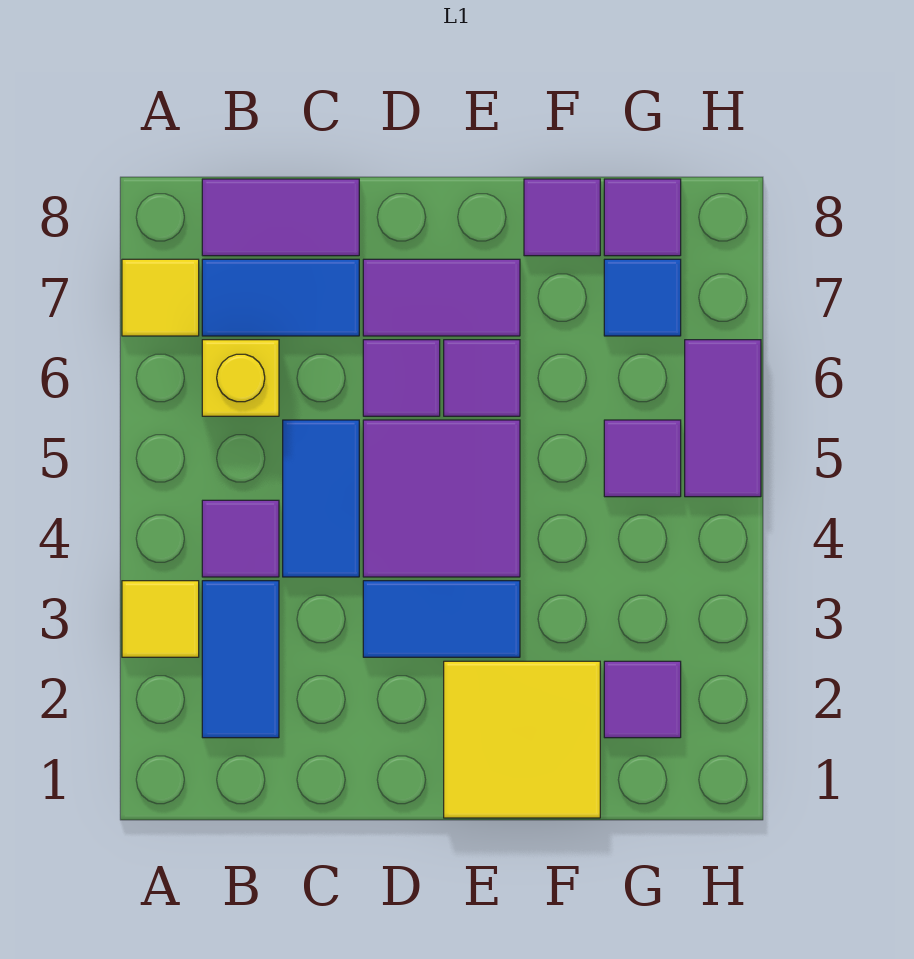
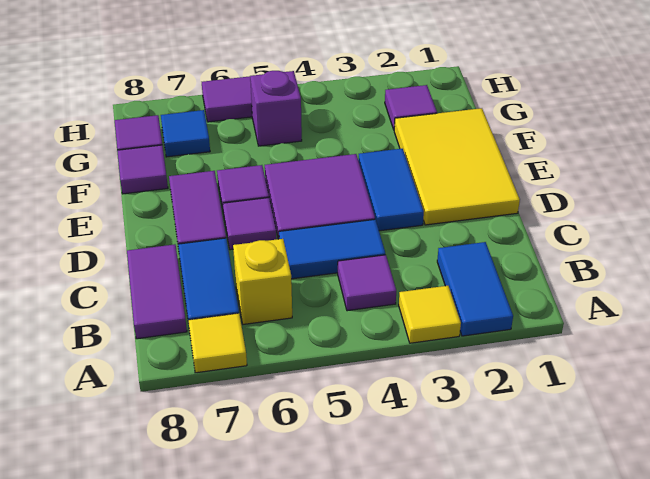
blue 1x2 tile [202,581,279,738] -> blue 1x2 tile turned to [437,242,513,336]
yellow 2x2 tile [444,661,600,818] -> yellow 2x3 tile [394,108,520,225]
purple 1x1 tile [604,420,681,497] -> purple 1x1 brick [250,71,302,146]

